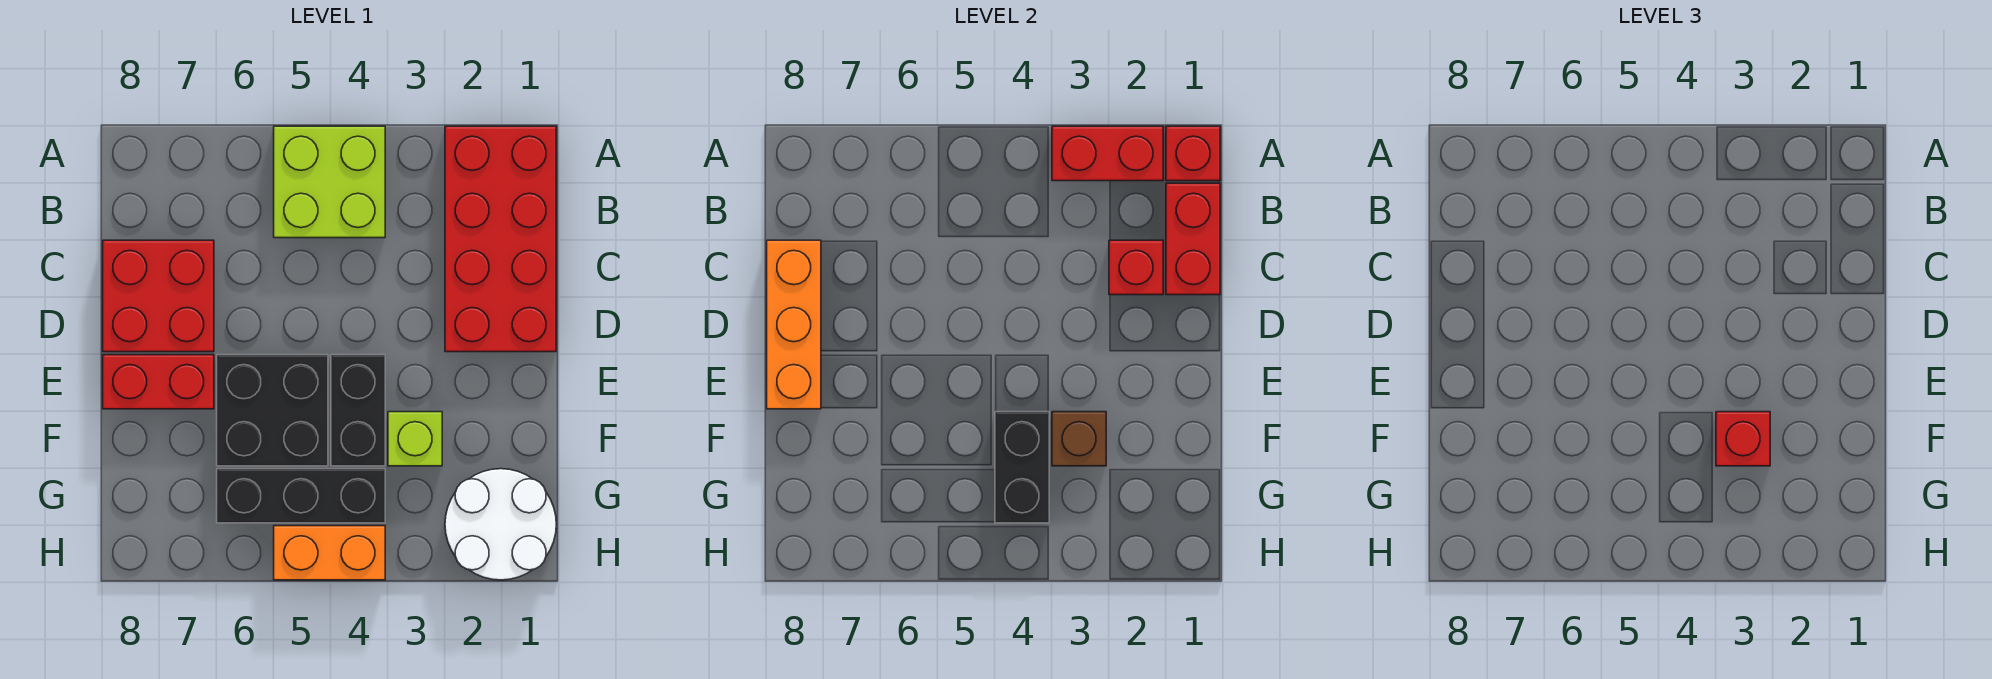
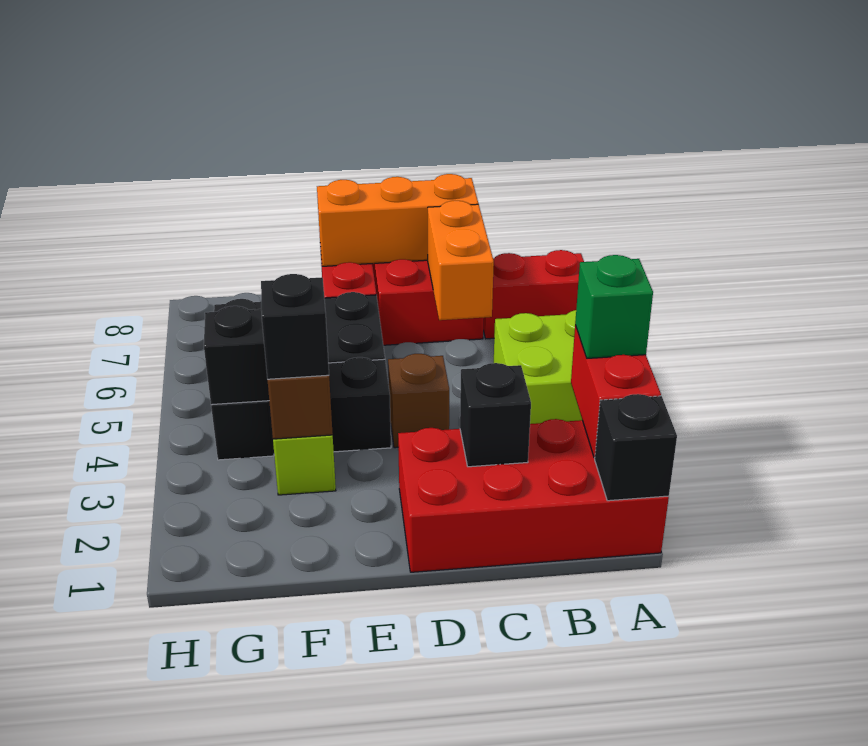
red 1x1 brick [1166,126,1220,181] -> black 1x1 brick [595,394,677,501]
none -> green 1x1 brick [575,255,653,358]
red 1x2 brick [1166,183,1220,295] -> red 1x2 brick moved to [483,250,584,339]
red 1x1 brick [1109,240,1163,295] -> black 1x1 brick [460,363,531,467]
none -> brown 1x1 brick [388,354,449,448]
red 1x1 brick [1716,412,1770,466] -> black 1x1 brick [261,274,329,379]
white 2x2 round brick [445,469,556,580] -> none
orange 1x2 brick [274,526,385,580] -> orange 1x2 brick moved to [428,201,494,320]

